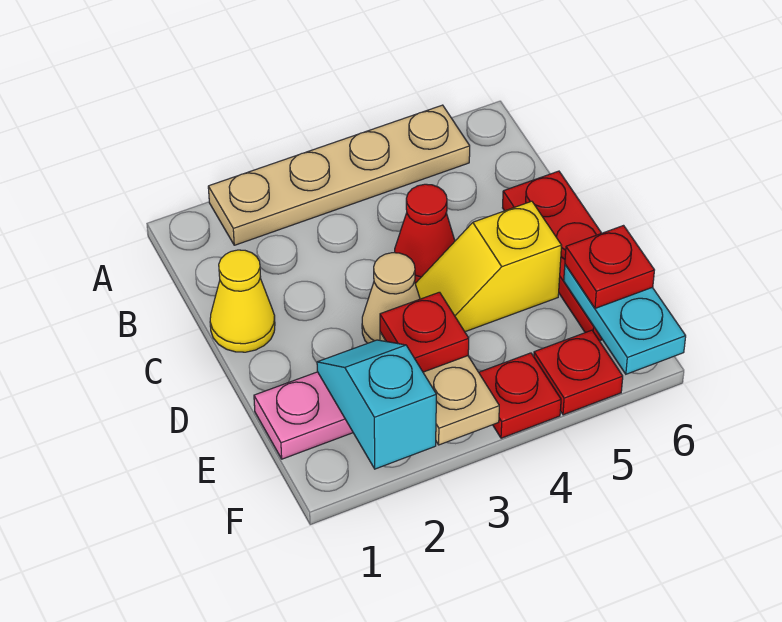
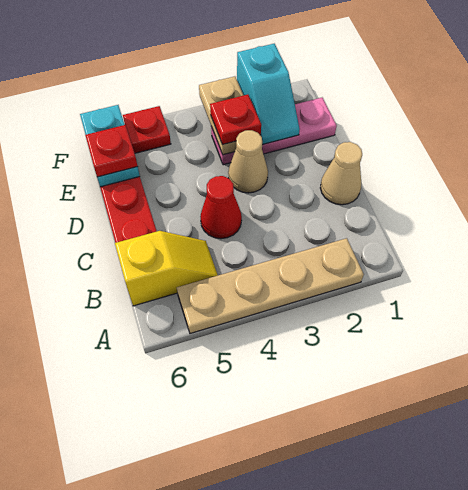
yellow 1x1 cone [210,250,275,352] -> tan 1x1 cone [320,142,362,205]
yellow 1x2 slope [415,201,562,332] -> yellow 1x2 slope moved to [115,231,218,306]
red 1x1 plate [479,353,561,438] -> none

